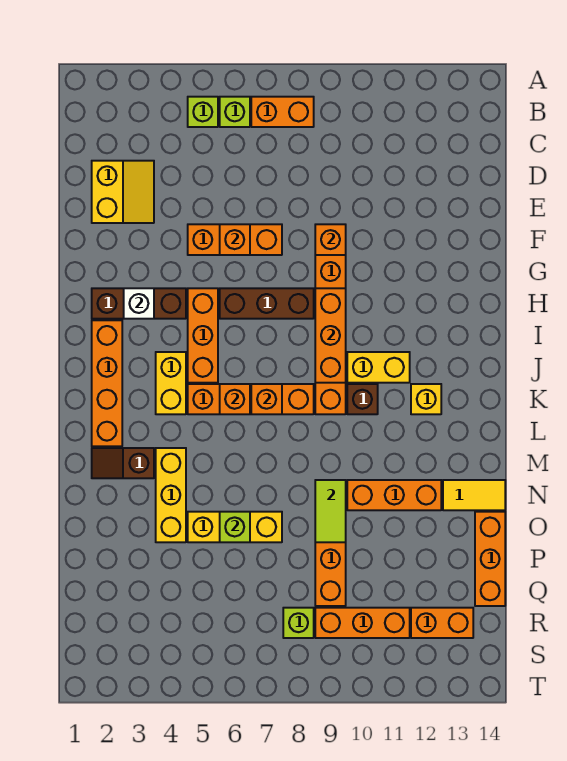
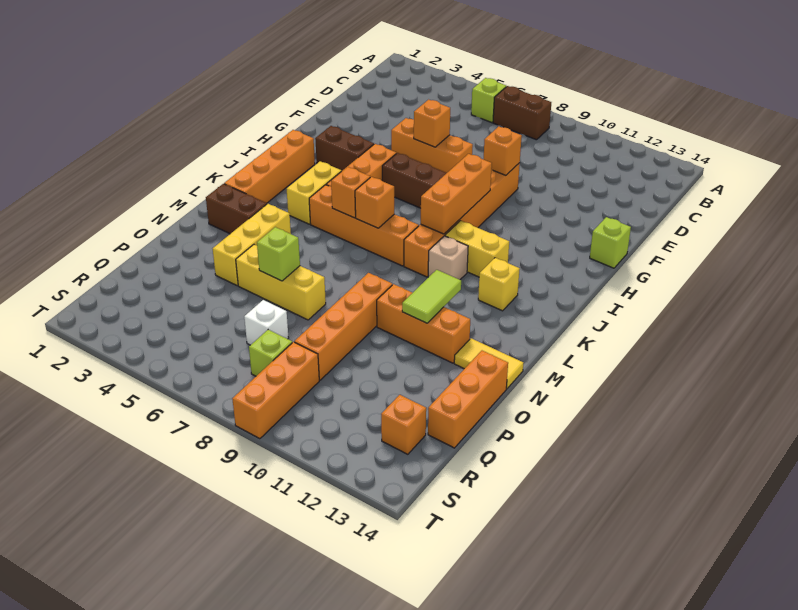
lime 1x1 brick [188,97,218,127] -> lime 1x1 brick moved to [590,217,631,268]
orange 1x2 brick [251,97,314,127] -> brown 1x2 brick [493,86,551,140]
yellow 2x2 slope [92,161,154,223] -> none
brown 1x3 brick [92,288,186,319] -> brown 1x2 brick [315,126,374,171]
white 1x1 brick [124,288,154,319] -> white 1x1 brick moved to [244,300,289,345]
brown 1x1 brick [347,384,378,414] -> tan 1x1 brick [428,236,468,280]
brown 1x2 slope [92,448,154,478] -> brown 1x2 brick [206,184,267,234]
lime 1x2 tile [315,480,346,542] -> lime 1x2 tile moved to [402,270,461,323]
orange 1x3 brick [315,608,410,638] -> orange 1x3 brick turned to [232,342,319,439]
orange 1x2 brick [411,608,473,638] -> orange 1x1 brick [381,395,426,454]

